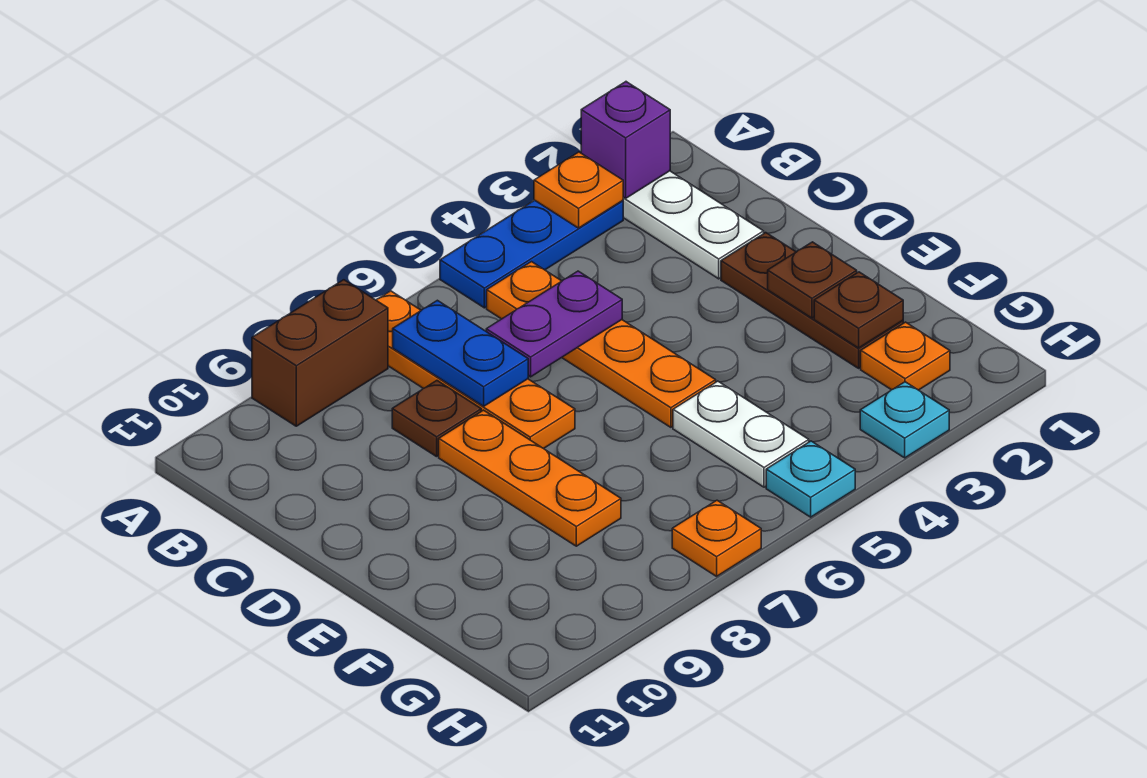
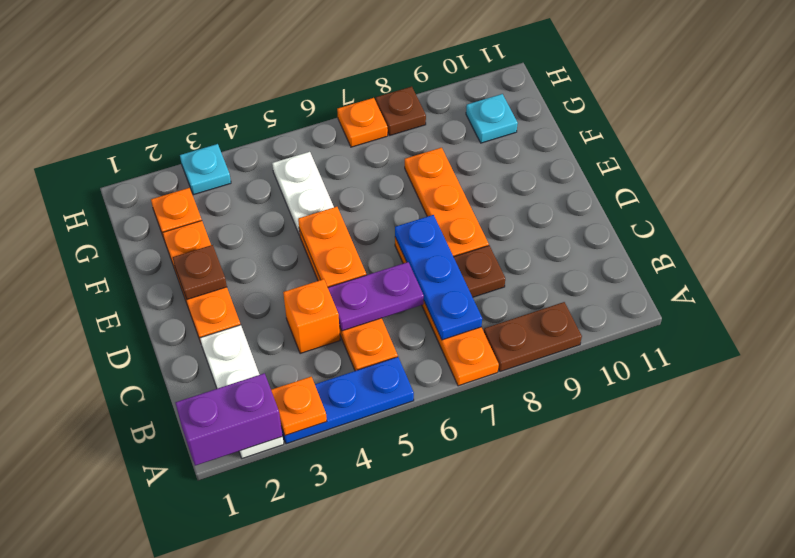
purple 1x1 brick [581,82,670,198] -> purple 1x2 brick [176,373,283,466]
brown 1x2 brick [252,280,388,426] -> brown 1x2 plate [484,302,582,372]
blue 1x2 plate [393,300,528,406] -> blue 1x3 plate [395,215,482,340]
none -> orange 1x1 brick [283,279,340,354]
brown 1x3 plate [721,233,903,368] -> orange 1x3 plate [163,221,241,342]
none -> orange 1x2 plate [298,207,366,287]
brown 1x1 plate [814,272,903,348] -> brown 1x1 plate moved to [376,87,426,136]
cyan 1x1 plate [766,441,855,517] -> cyan 1x1 plate moved to [466,94,518,143]

